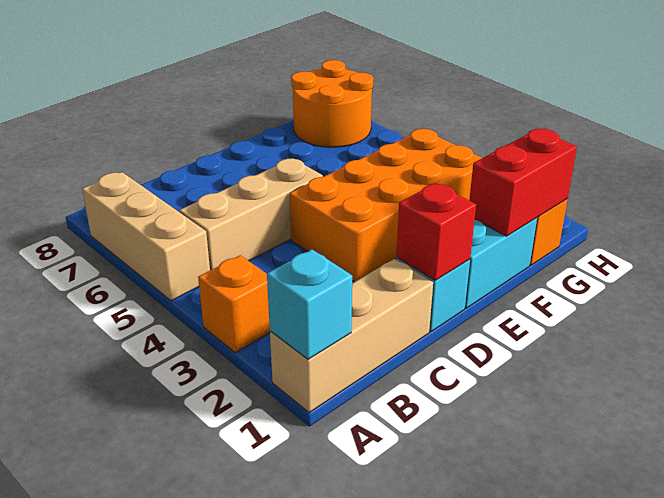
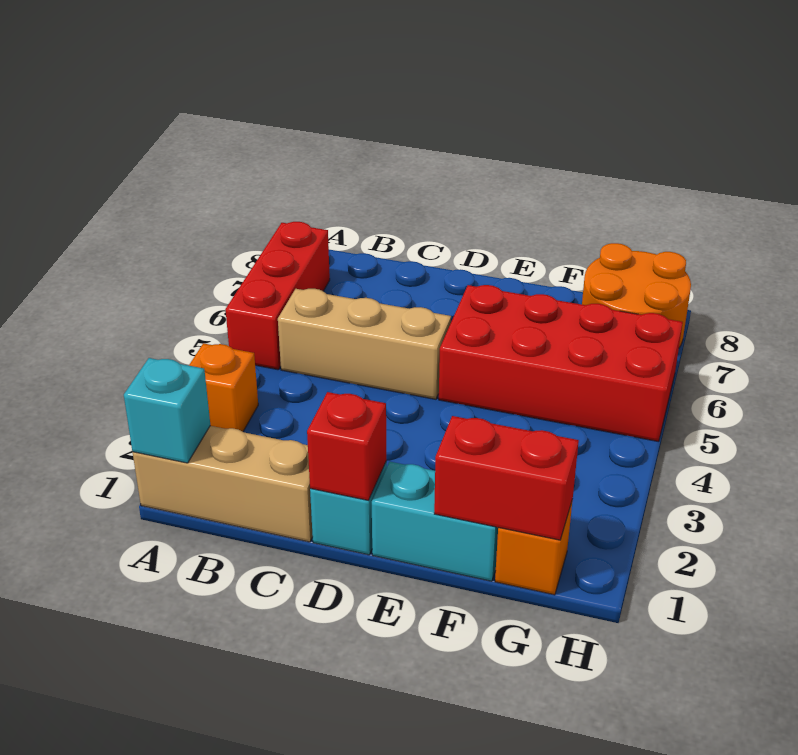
tan 1x3 brick [82,172,210,301] -> red 1x3 brick [225,222,330,370]
orange 2x4 brick [290,129,482,282] -> none
none -> red 2x4 brick [439,285,683,442]

